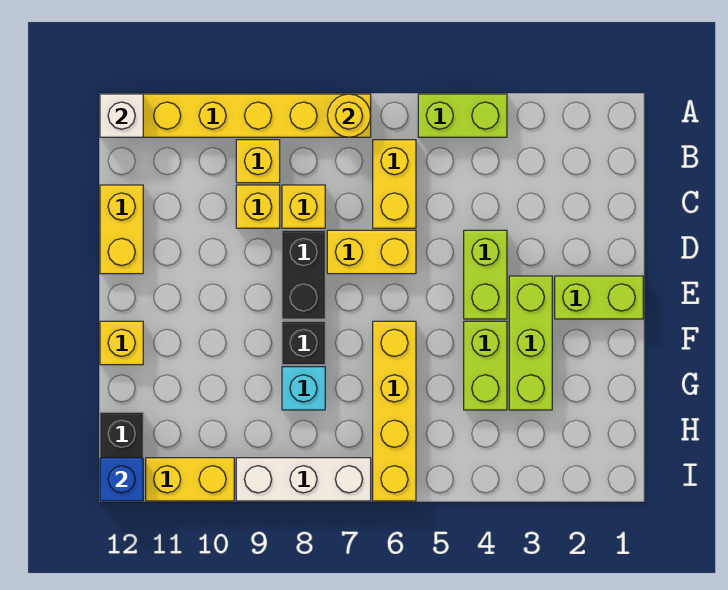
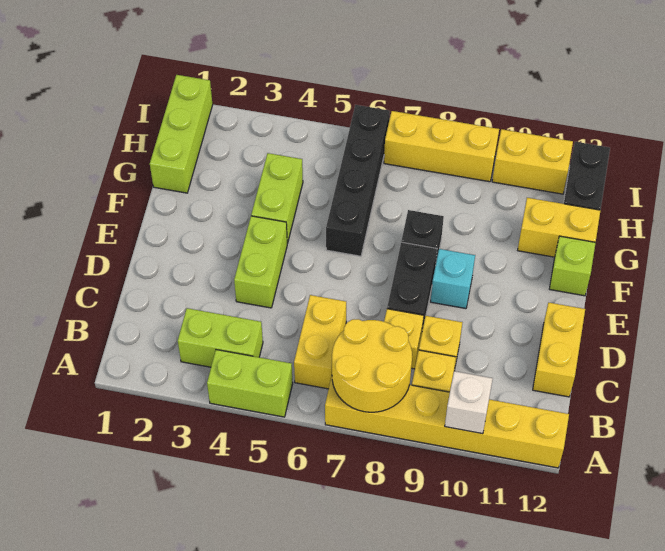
yellow 1x1 round brick [327,94,371,137] -> yellow 2x2 round brick [332,319,412,412]
white 1x1 brick [100,94,143,137] -> white 1x1 brick moved to [445,371,493,434]
yellow 1x2 brick [327,230,416,274] -> yellow 1x2 brick moved to [518,198,601,257]
lime 1x2 brick [555,276,643,319] -> lime 1x2 brick moved to [178,308,263,367]
lime 1x3 brick [509,276,552,410] -> lime 1x3 brick moved to [150,75,213,193]
yellow 1x4 brick [373,321,416,501] -> black 1x4 brick [326,105,390,256]
yellow 1x1 brick [100,321,143,365] -> lime 1x1 brick [549,236,596,296]
cyan 1x1 brick [282,367,325,410] -> cyan 1x1 brick moved to [431,249,475,309]
white 1x3 brick [236,458,371,501] -> yellow 1x3 brick [384,111,499,182]
blue 1x1 brick [100,458,143,501] -> none

